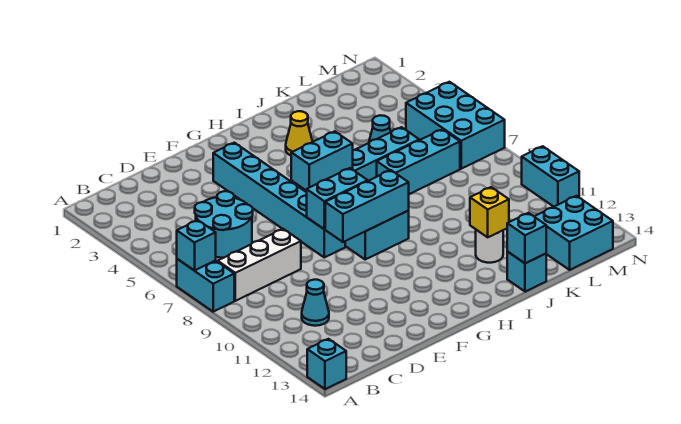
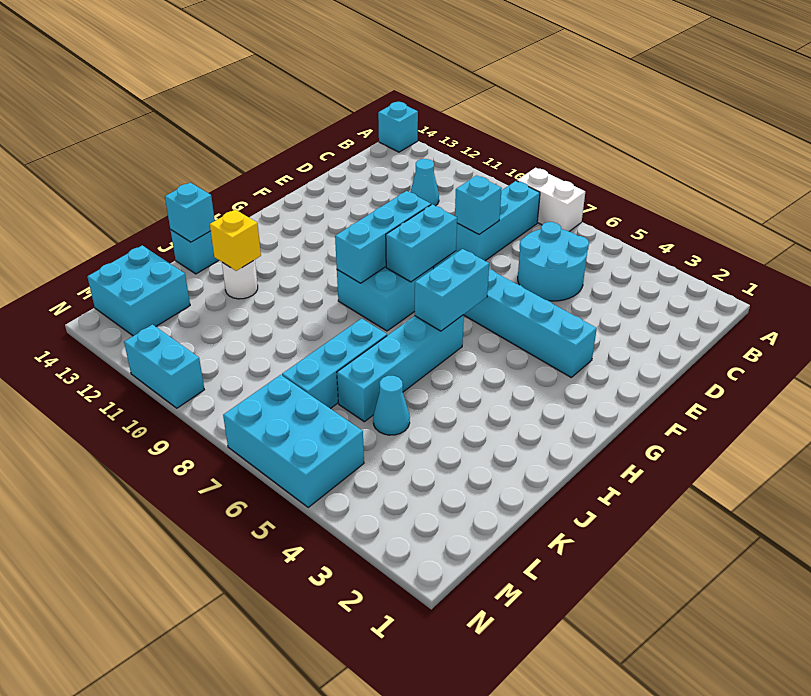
cyan 1x2 brick [177,259,234,312] -> white 1x2 brick [517,168,585,231]
cyan 1x1 brick [177,220,216,270] -> cyan 1x1 brick moved to [455,175,502,234]
white 1x3 brick [218,229,301,301] -> cyan 1x3 brick [456,181,540,261]
yellow 1x1 cone [286,111,312,155] -> none

